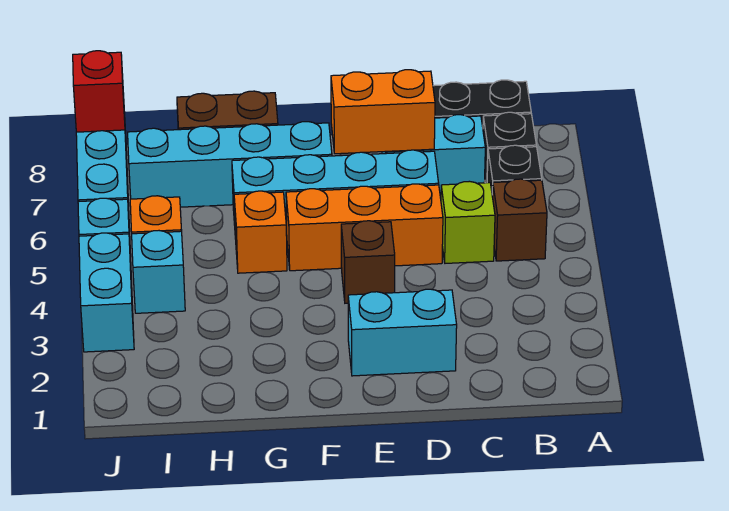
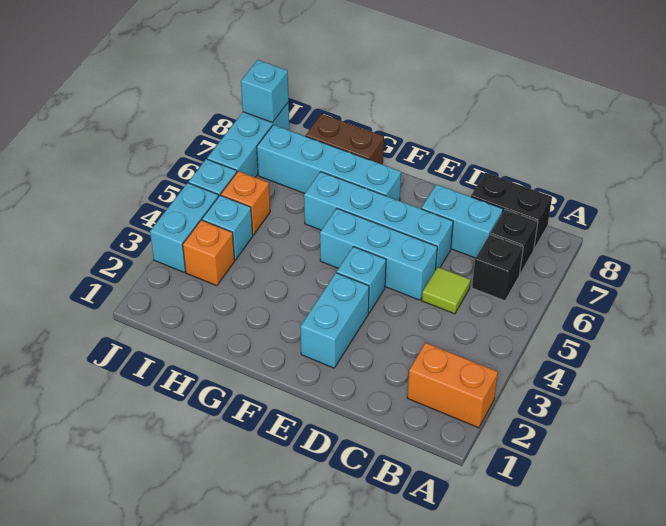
brown 1x1 brick [492,179,547,261] -> none
lime 1x1 brick [441,181,495,263] -> lime 1x1 tile [422,267,470,314]
cyan 1x2 brick [348,289,457,376] -> cyan 1x2 brick turned to [300,273,369,368]
orange 1x3 brick [286,184,443,271] -> cyan 1x3 brick [320,208,437,300]
orange 1x2 brick [331,70,435,154] -> orange 1x2 brick moved to [407,343,498,428]
brown 1x1 brick [341,221,395,303] -> cyan 1x1 brick [337,247,386,313]
orange 1x1 brick [234,191,287,273] -> orange 1x1 brick moved to [183,220,235,286]
red 1x1 brick [73,51,125,132] -> cyan 1x1 brick [241,60,289,123]

